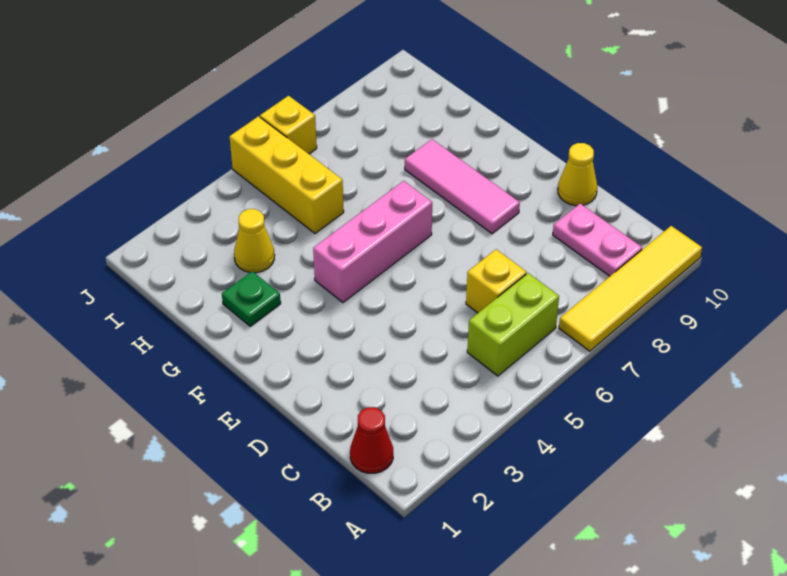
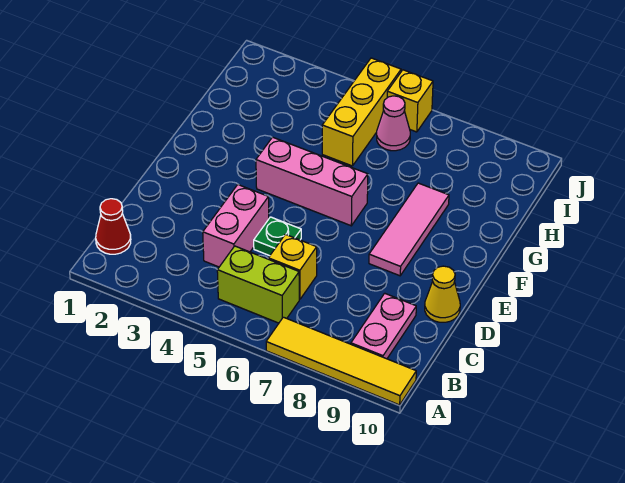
none -> pink 1x2 brick [203,185,269,267]
green 1x1 plate [222,271,281,326] -> green 1x1 plate moved to [254,217,301,256]
yellow 1x1 cone [234,209,275,273] -> none
none -> pink 1x1 cone [377,96,410,151]

